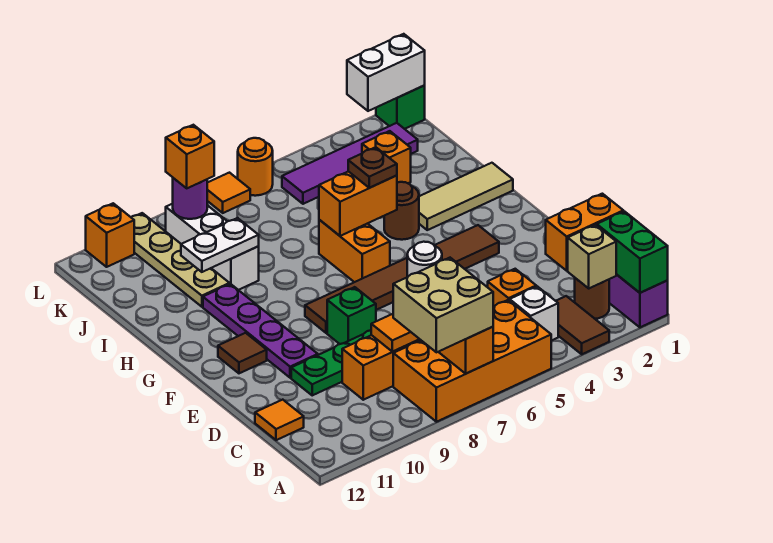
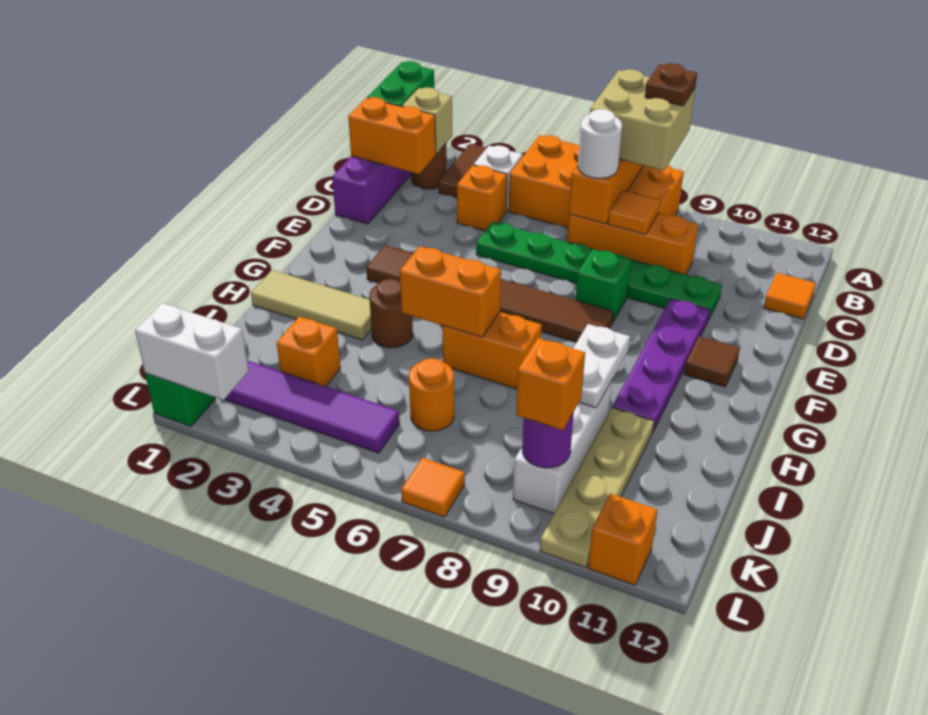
orange 1x2 brick [319,220,390,282] -> orange 1x2 brick turned to [442,312,542,389]
brown 1x1 plate [348,147,397,188] -> brown 1x1 plate moved to [645,63,697,106]
white 1x2 plate [181,218,259,272] -> white 1x2 plate turned to [573,324,630,408]
orange 1x1 round brick [238,138,273,196] -> orange 1x1 round brick moved to [409,358,454,431]

